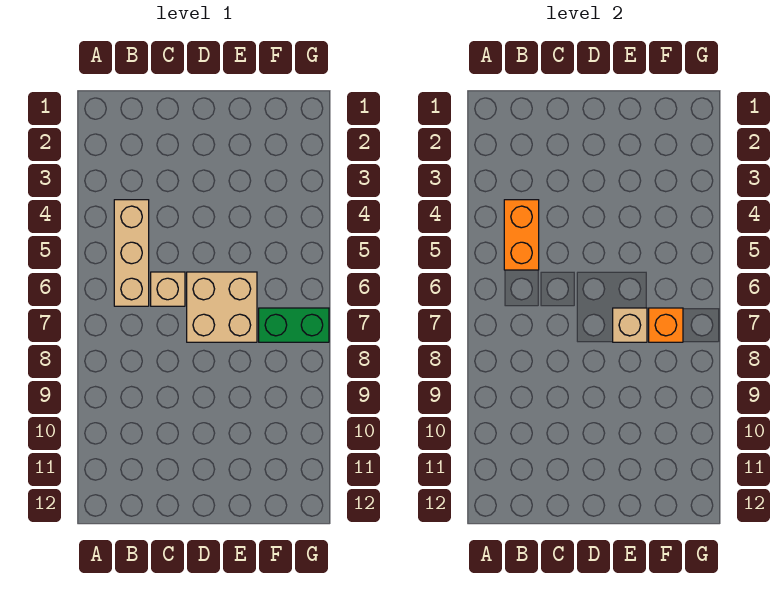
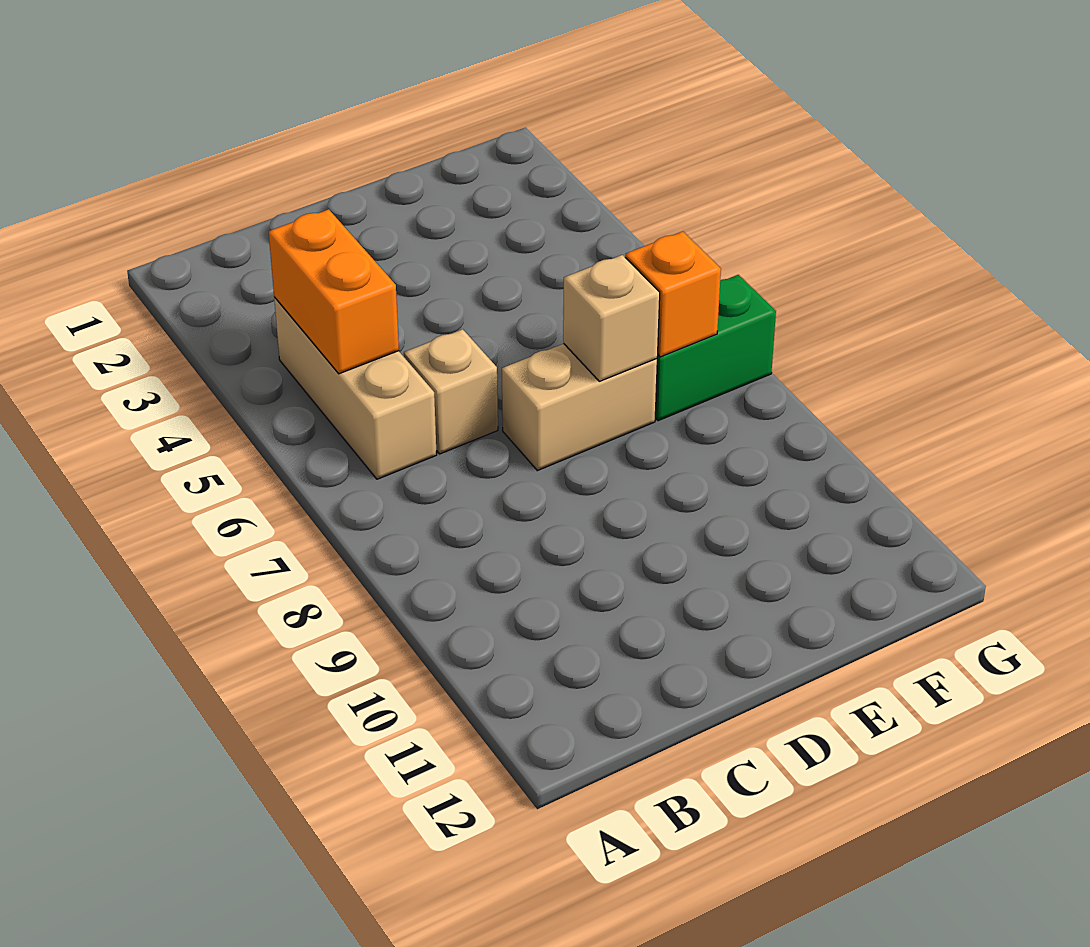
tan 2x2 brick [187,272,257,342] -> tan 1x2 brick [502,344,657,471]

